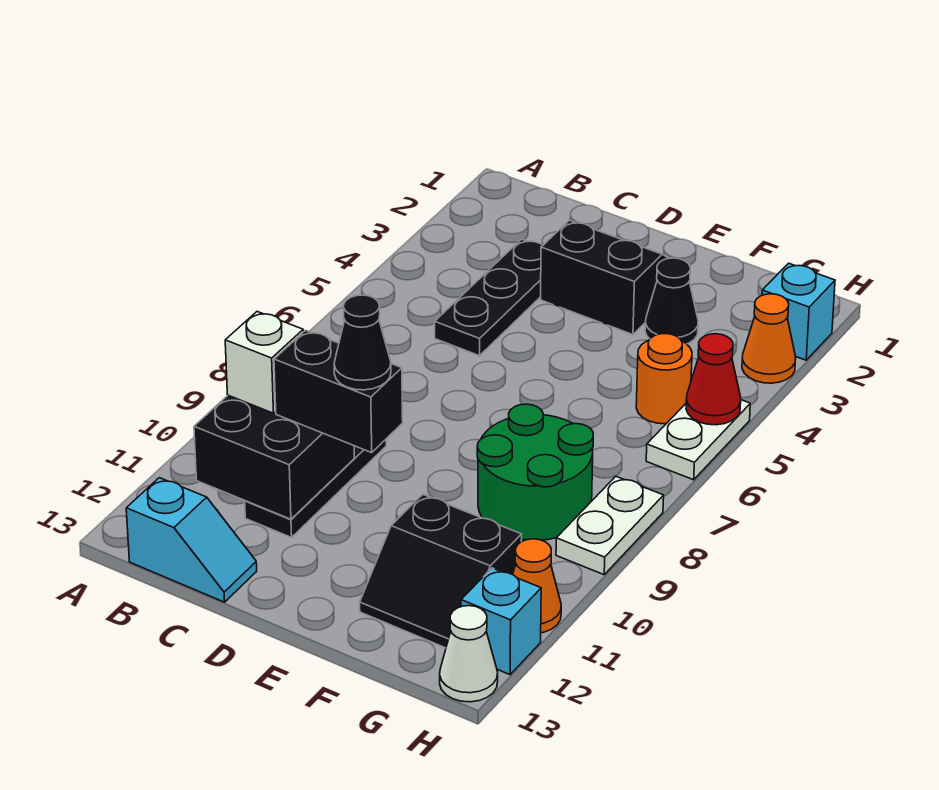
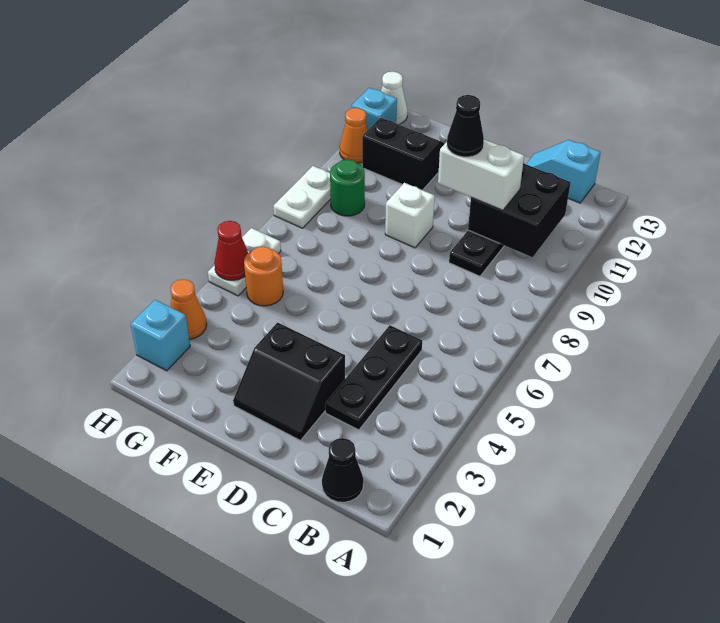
white 1x1 brick [225,312,303,413] -> white 1x1 brick moved to [385,183,435,248]
black 1x2 brick [274,330,403,453] -> white 1x2 brick [438,140,524,210]
black 1x1 cone [645,258,698,344] -> black 1x1 cone moved to [322,438,363,502]
green 2x2 round brick [477,404,593,540] -> green 1x1 round brick [330,159,365,216]

